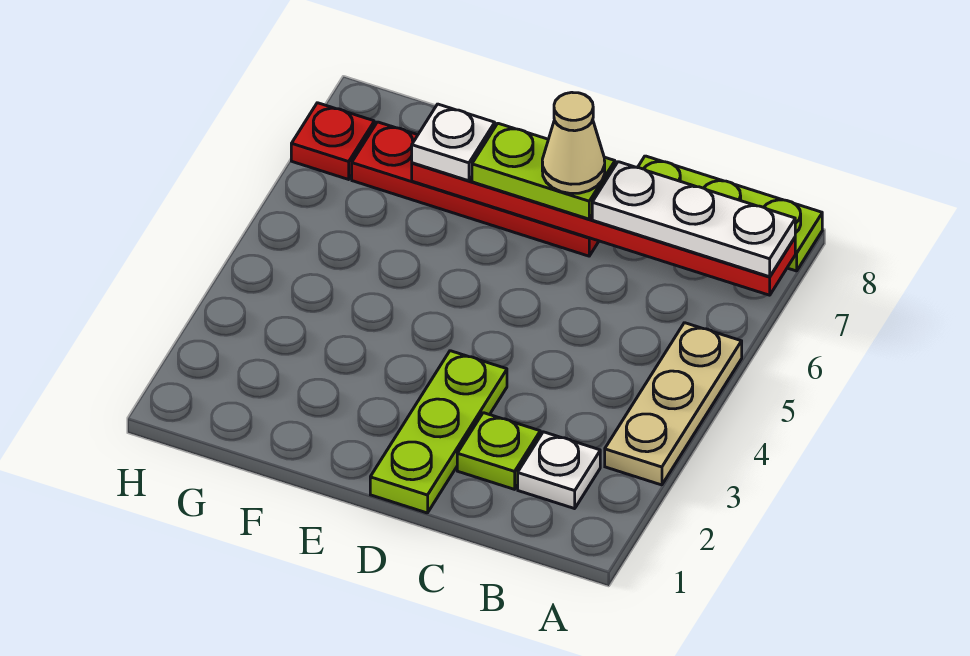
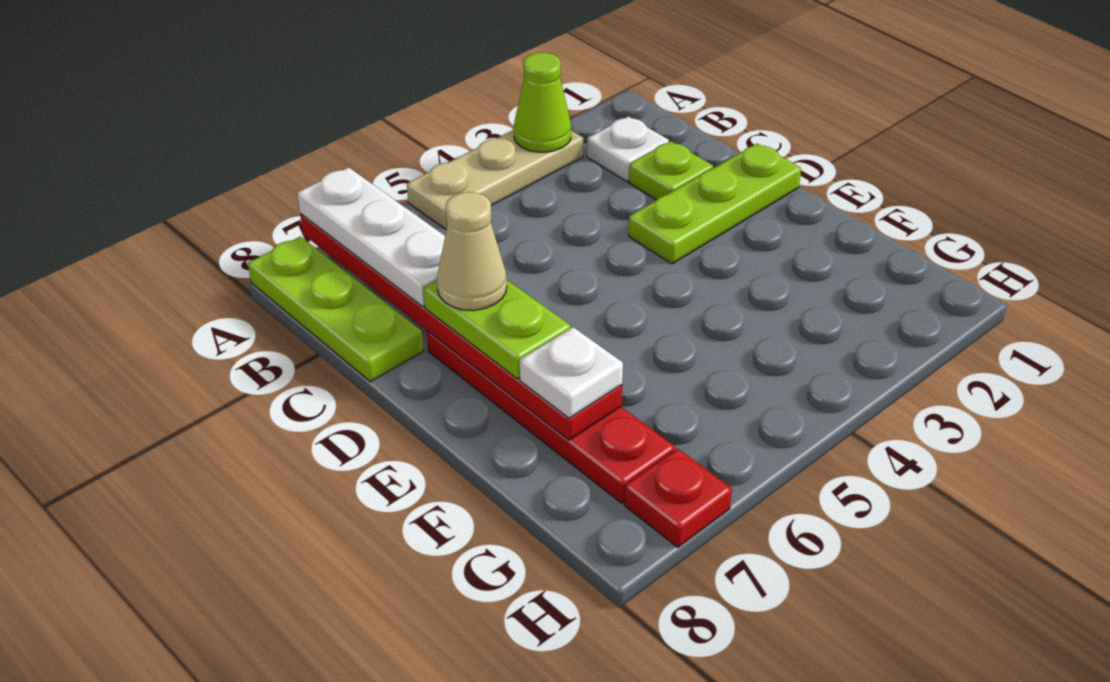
none -> lime 1x1 cone [514,52,571,152]

